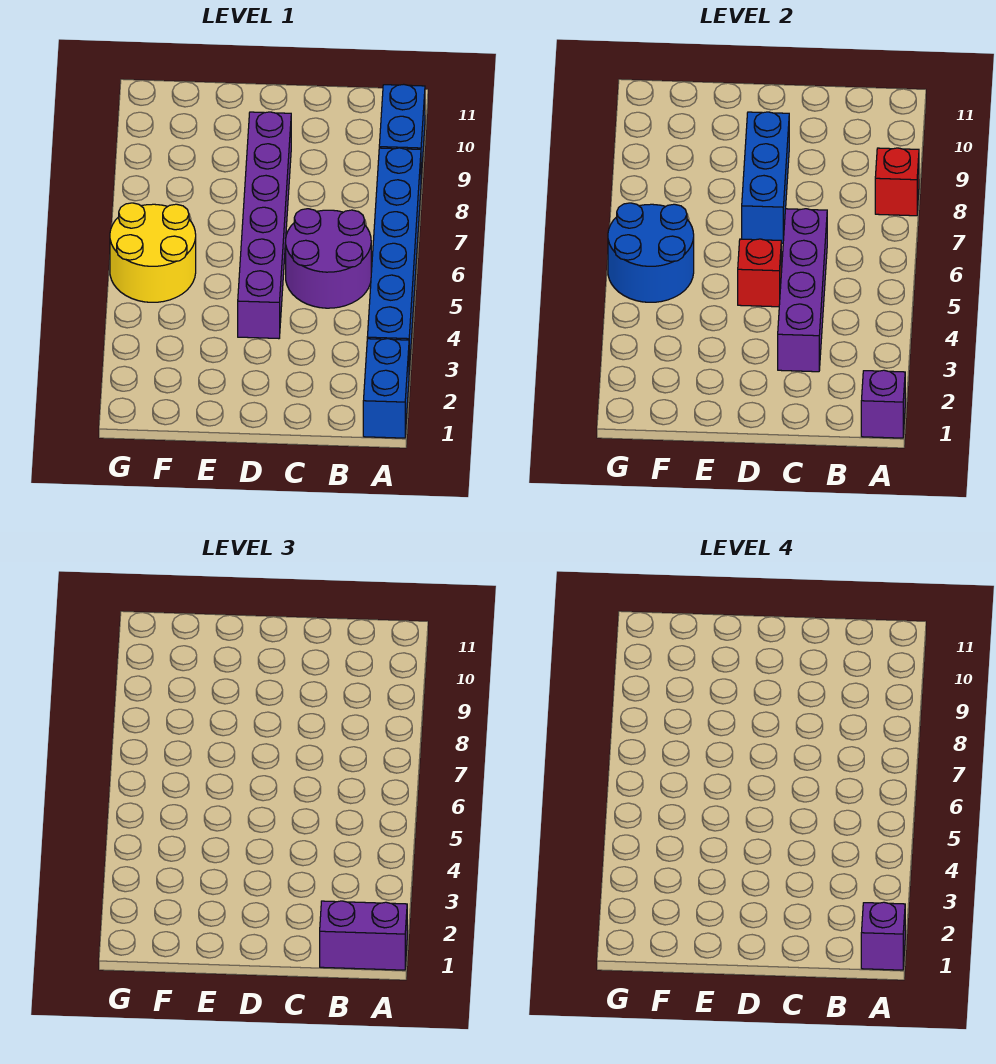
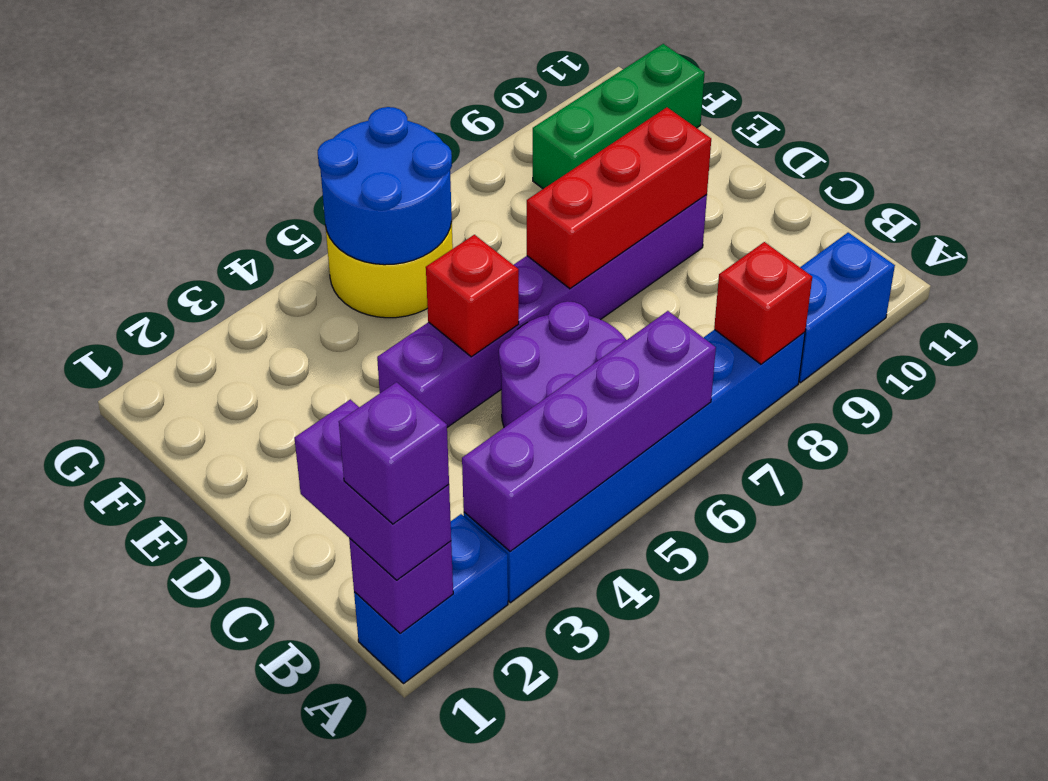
purple 1x4 brick [778,209,827,372] -> purple 1x4 brick moved to [462,311,716,551]
blue 1x3 brick [742,112,789,243] -> red 1x3 brick [527,107,711,289]
none -> green 1x3 brick [533,44,705,189]

